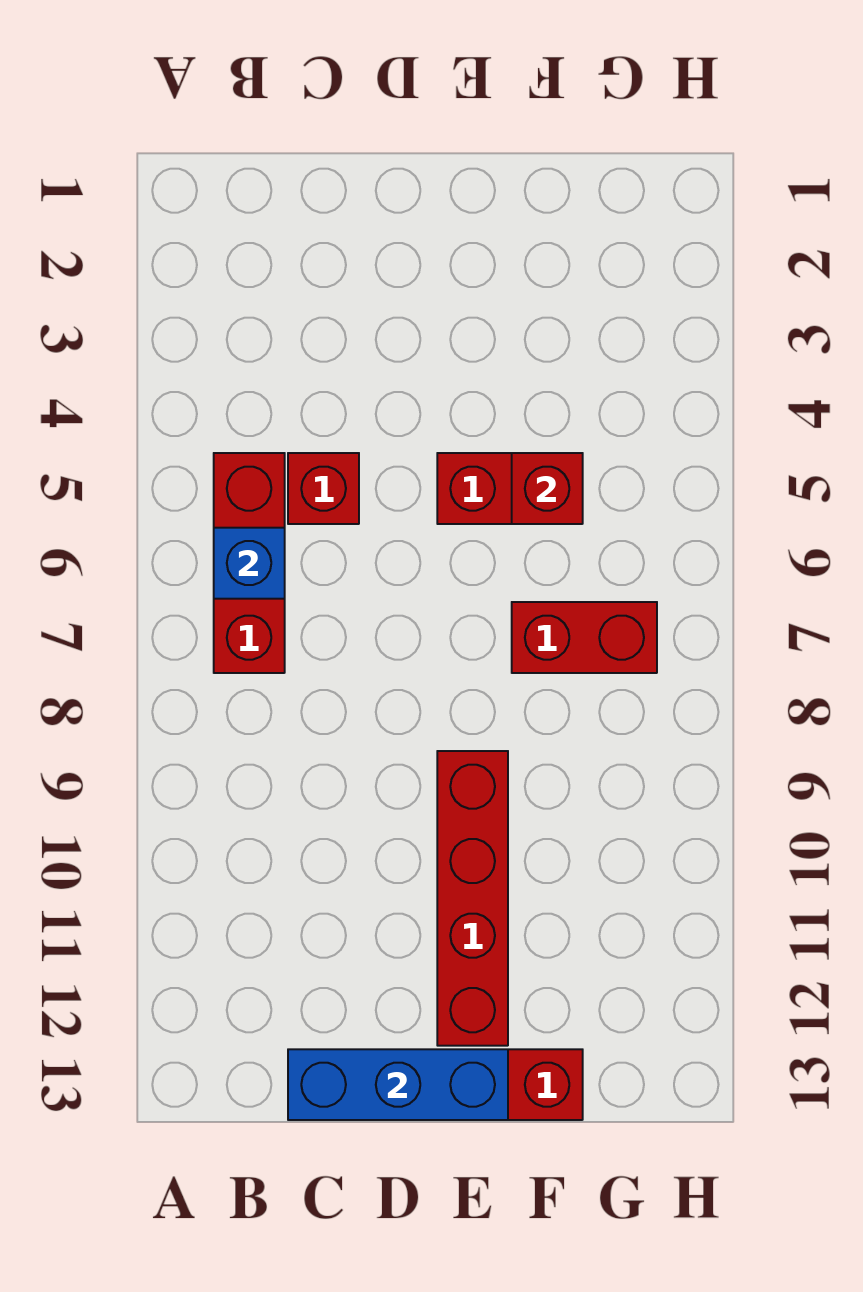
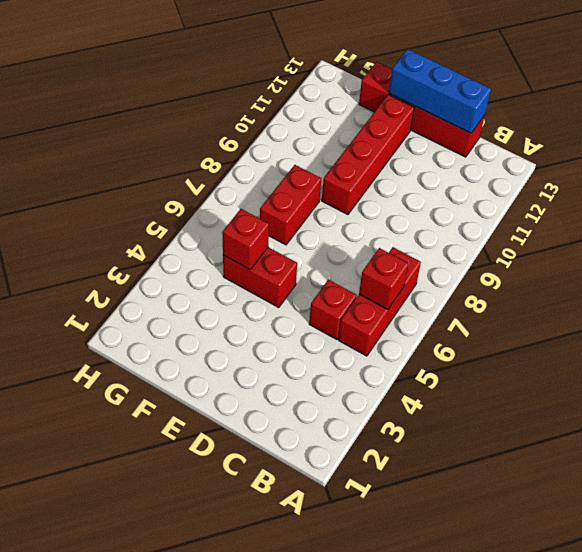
blue 1x1 brick [214,528,285,599] -> red 1x1 brick [359,248,409,309]
red 1x2 brick [512,602,657,673] -> red 1x2 brick turned to [260,165,321,245]

